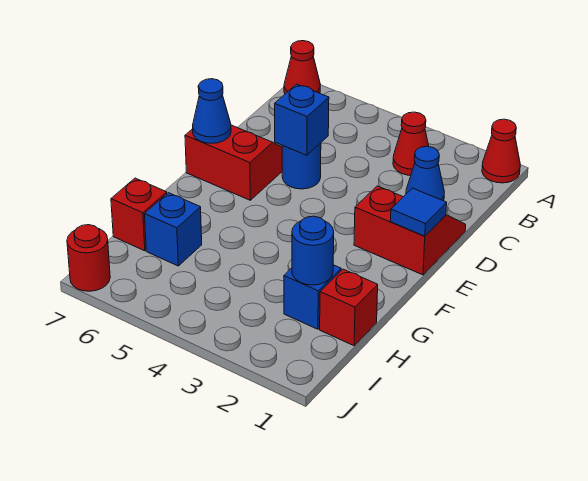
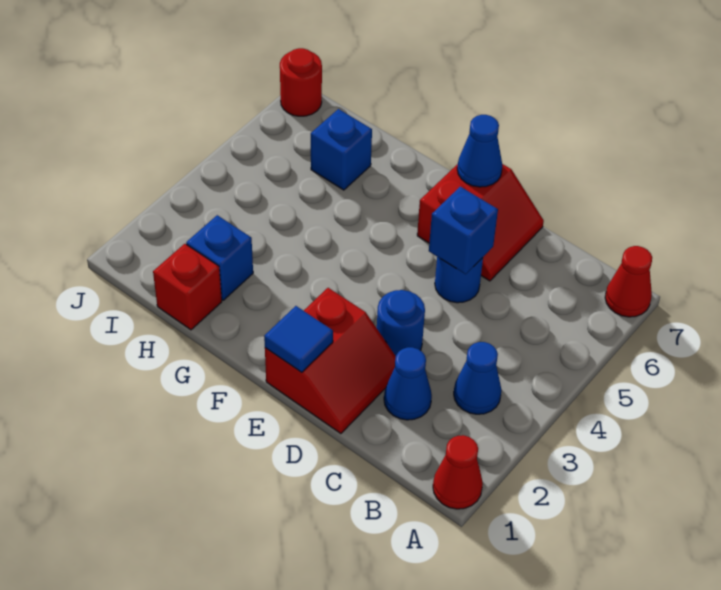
red 1x1 cone [393,112,429,175] -> blue 1x1 cone [454,342,502,414]
blue 1x1 round brick [292,216,334,285] -> blue 1x1 round brick moved to [377,290,425,356]
red 1x1 brick [111,178,167,251] -> none

